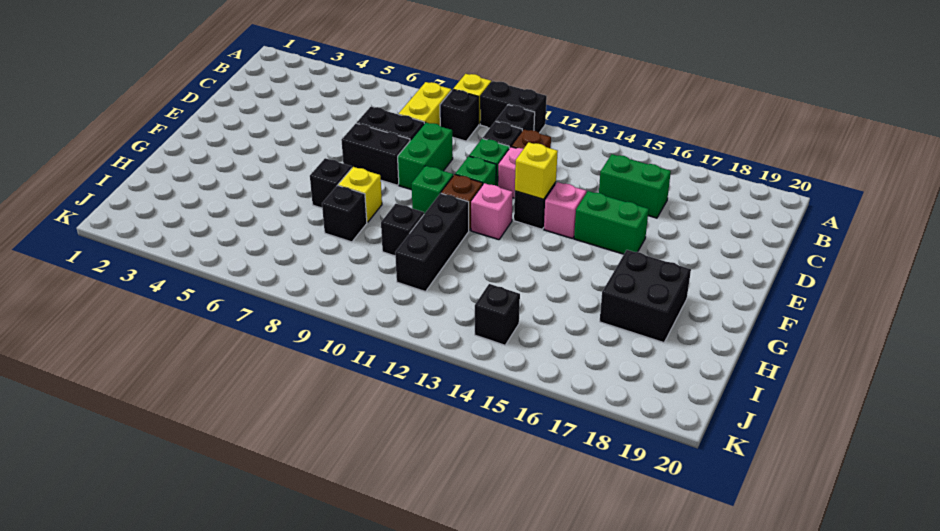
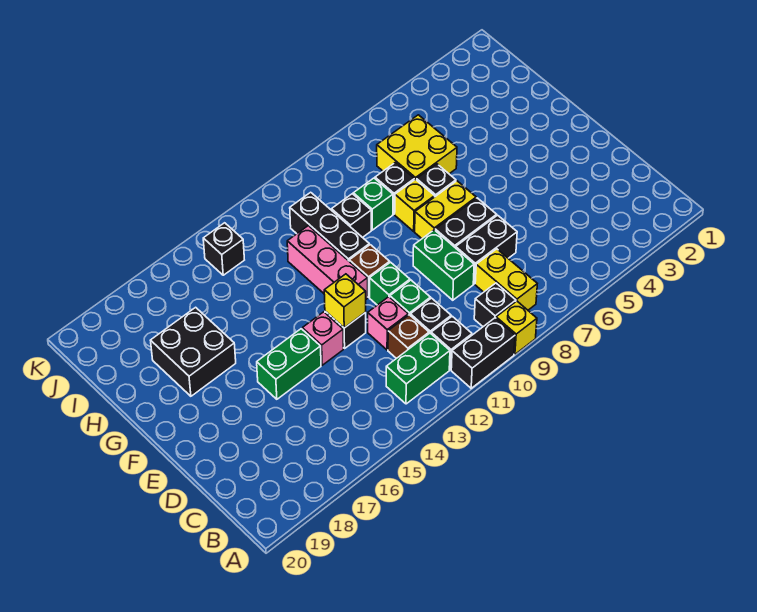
green 1x2 brick [599,154,671,218] -> green 1x2 brick moved to [386,333,450,404]
none -> yellow 1x2 brick [415,181,476,238]
green 1x1 brick [412,166,454,214] -> green 1x1 brick moved to [353,178,393,230]
pink 1x1 brick [471,183,513,240] -> pink 1x3 brick [287,226,368,299]
none -> yellow 2x2 brick [377,115,457,180]

